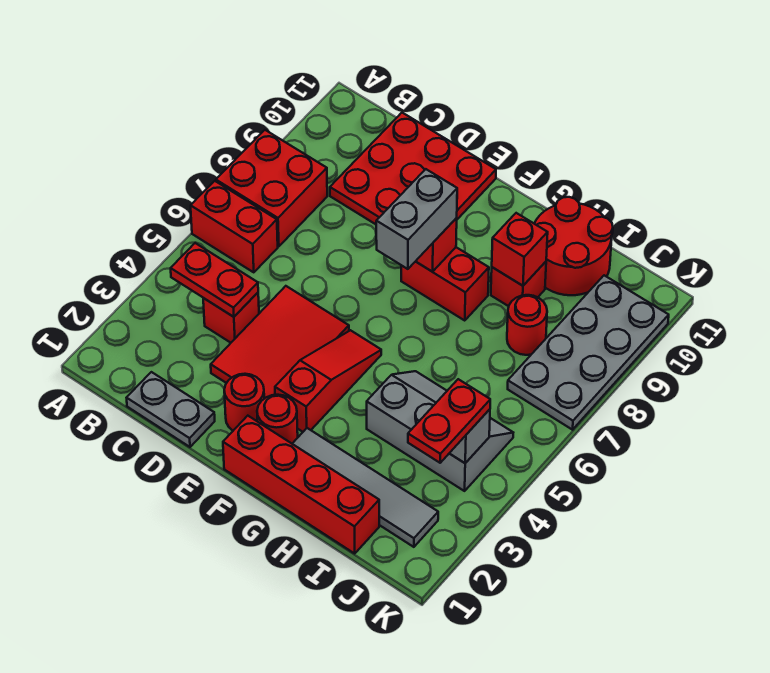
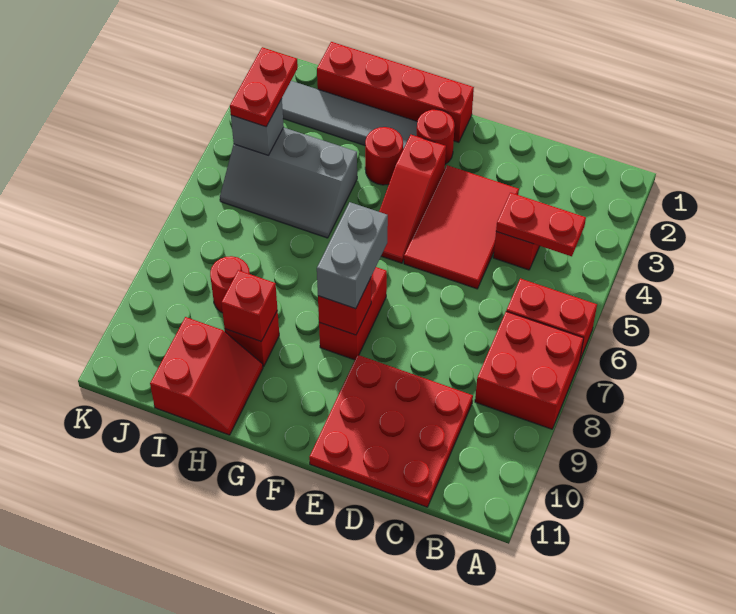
grey 1x2 plate [127,372,215,447] -> none
red 1x1 round brick [224,374,264,430] -> red 1x1 round brick moved to [365,127,403,185]
red 1x2 brick [401,247,489,320] -> red 1x2 brick turned to [319,267,387,360]
red 2x2 round brick [534,197,613,295] -> red 2x2 slope [150,317,263,435]
grey 2x4 plate [508,275,669,430] -> none

